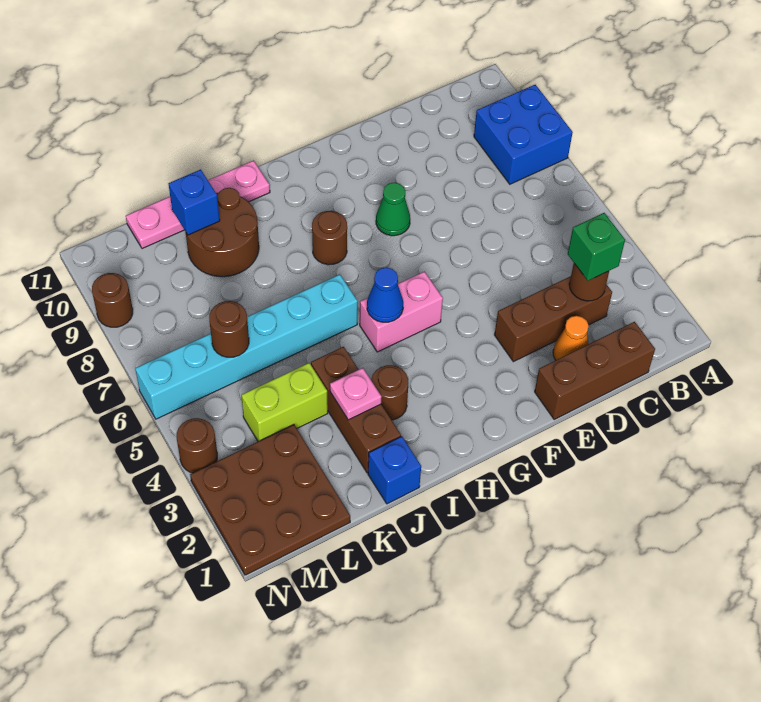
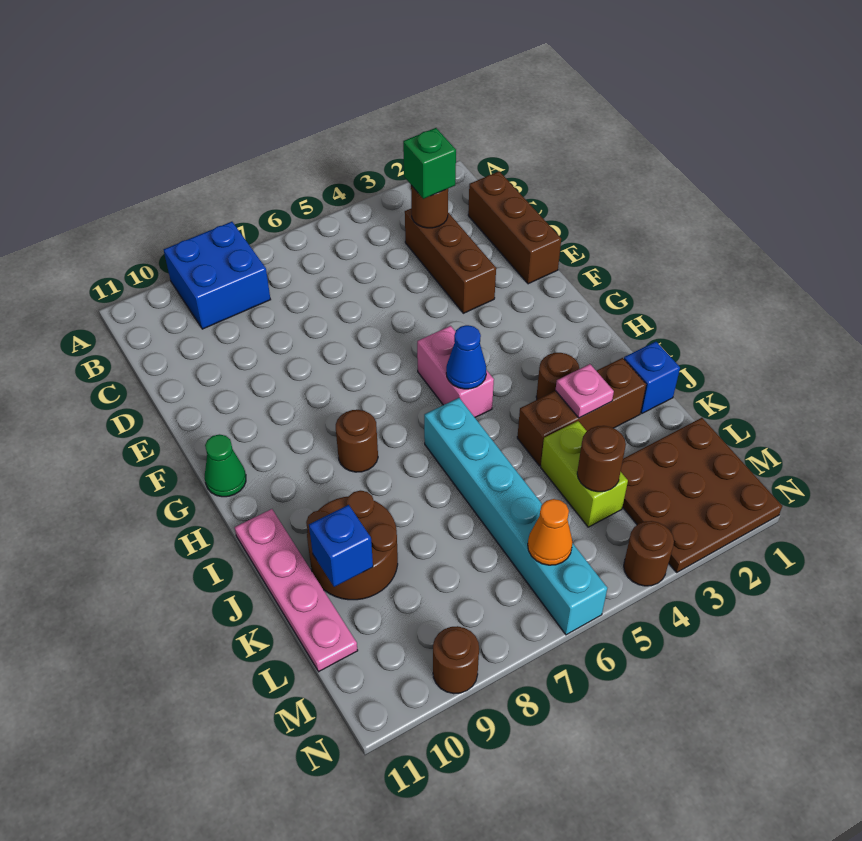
orange 1x1 cone [553,316,589,360] -> orange 1x1 cone moved to [528,499,572,565]
green 1x1 cone [376,183,410,236] -> green 1x1 cone moved to [205,434,246,497]
brown 1x1 round brick [209,301,249,357] -> brown 1x1 round brick moved to [577,426,626,492]

